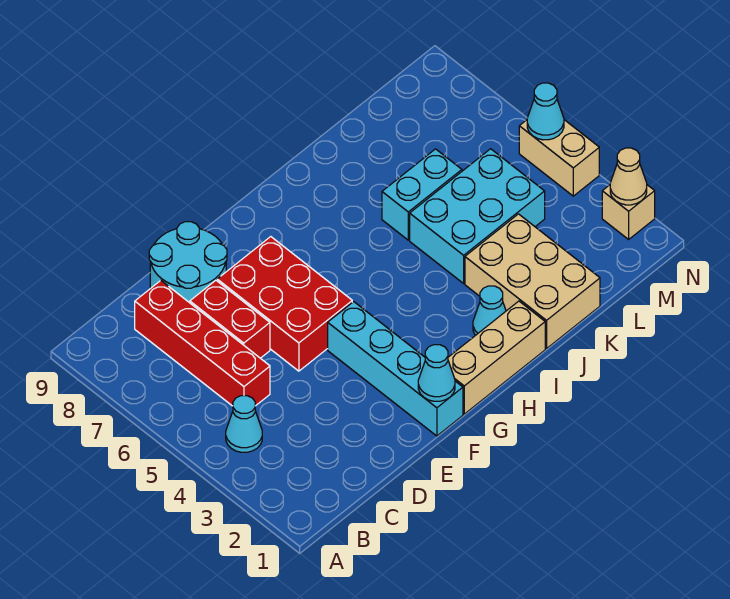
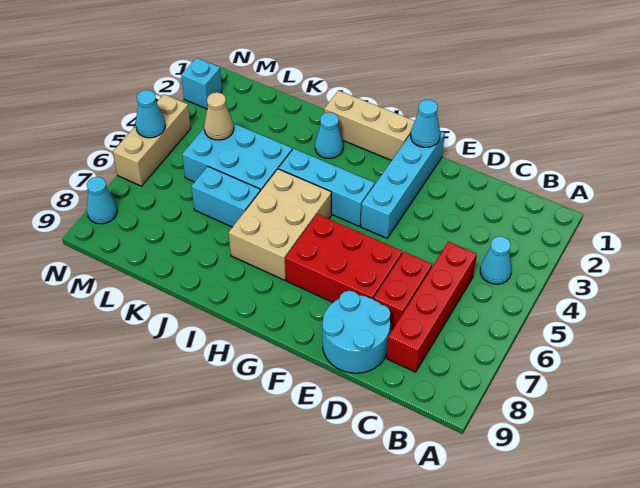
red 2x3 brick [217,237,352,371] -> red 2x3 brick turned to [285,214,402,302]
none -> cyan 1x3 brick [279,149,375,226]
tan 2x3 brick [465,214,600,349] -> tan 2x3 brick moved to [229,169,331,280]
tan 1x1 brick [602,185,655,239] -> cyan 1x1 brick [181,58,222,109]
tan 1x1 cone [610,148,647,205] -> tan 1x1 cone moved to [204,92,234,140]
tan 1x2 brick [519,120,599,196] -> tan 1x3 brick [113,94,191,186]
none -> cyan 1x1 cone [87,177,117,224]

